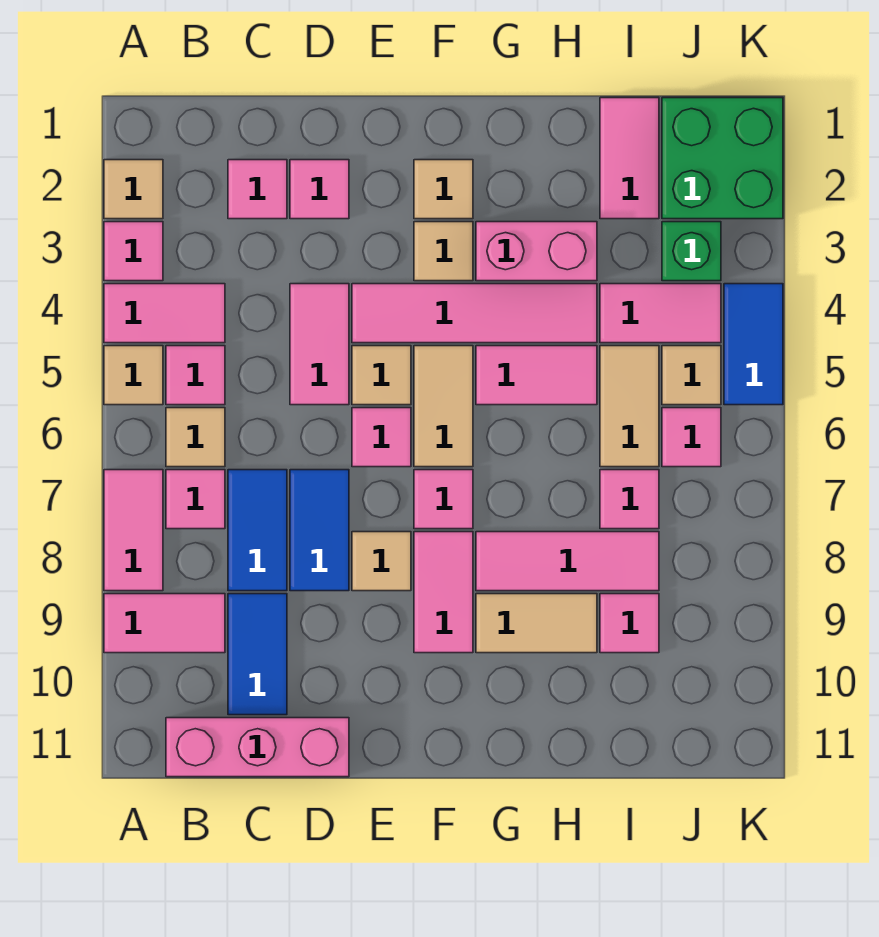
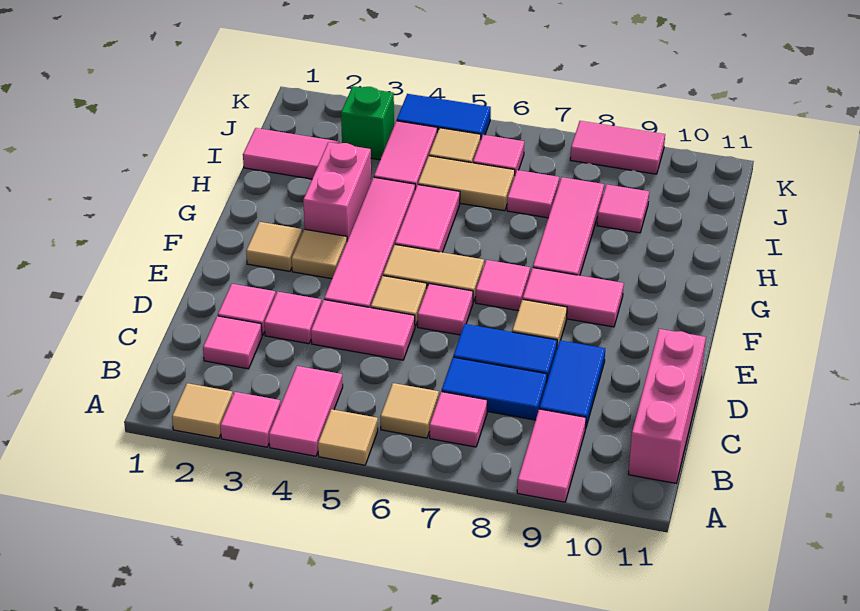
pink 1x2 tile [104,470,163,591] -> pink 1x2 tile moved to [570,121,665,174]
pink 1x1 tile [166,346,225,405] -> pink 1x1 tile moved to [264,292,322,344]
blue 1x2 tile [228,594,287,715] -> blue 1x2 tile turned to [539,340,605,429]
tan 1x2 tile [476,594,597,653] -> none
green 2x2 brick [662,98,783,219] -> none

